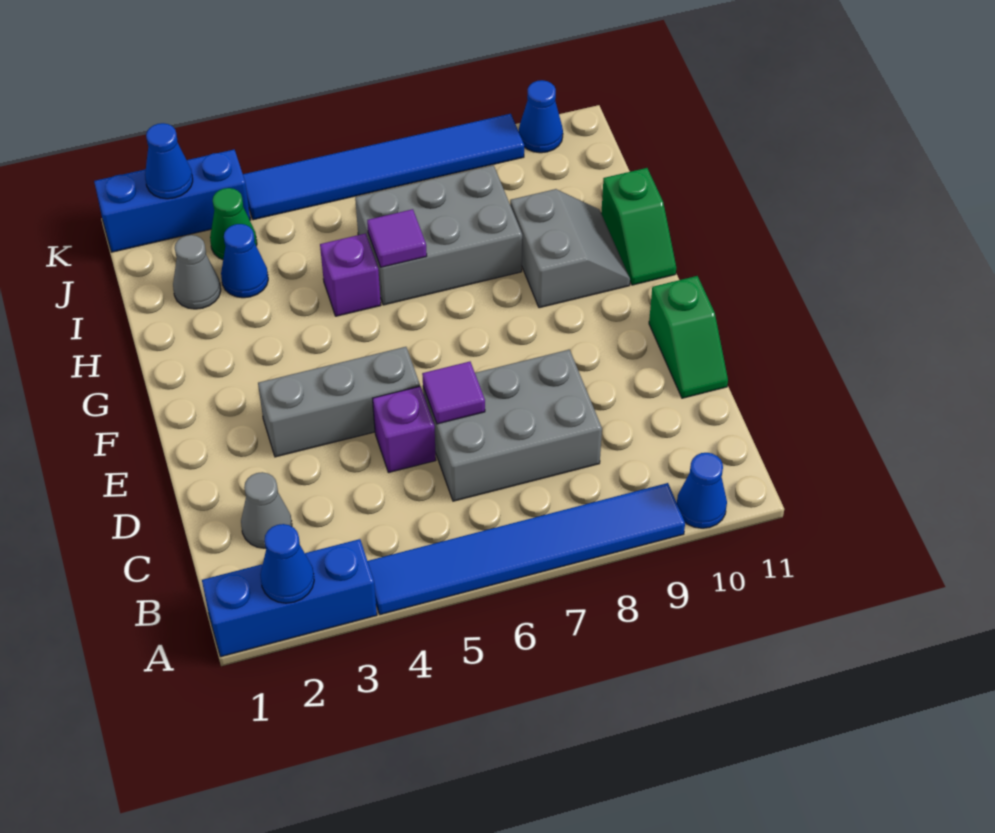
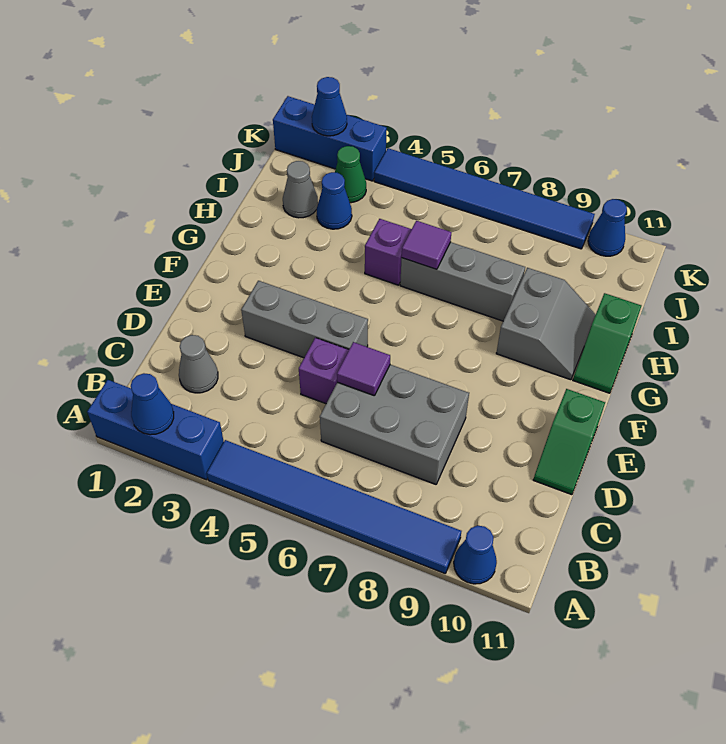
grey 2x3 brick [355,165,522,305] -> grey 1x3 brick [400,242,525,321]

